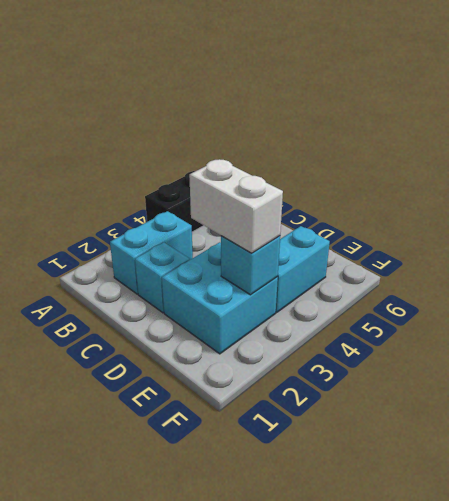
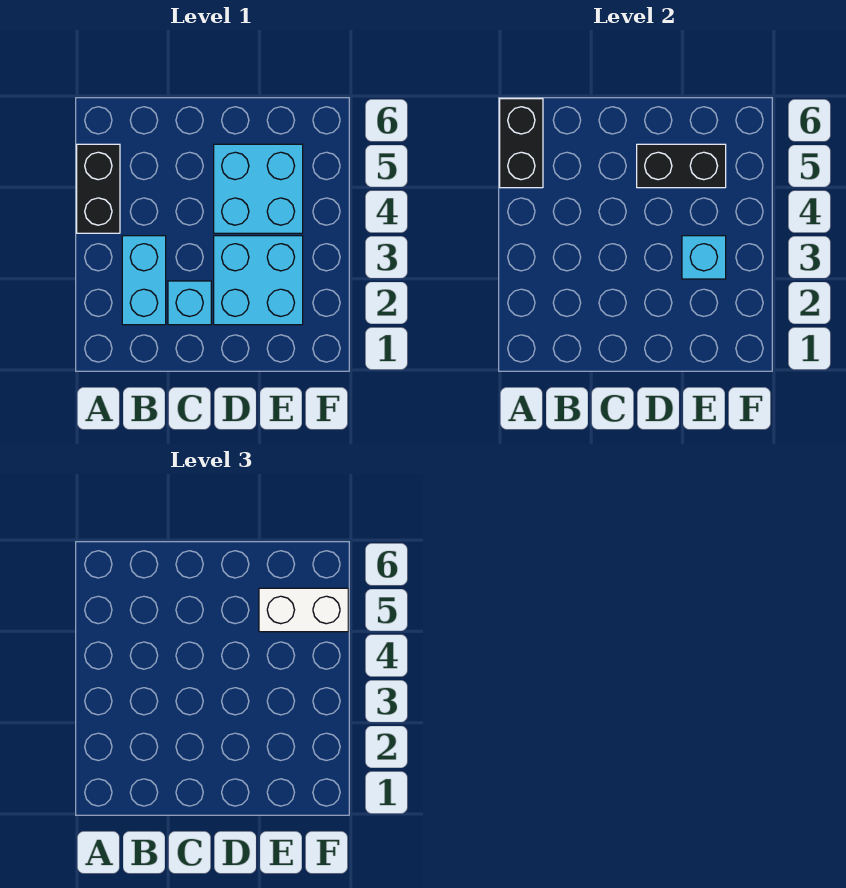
none -> black 1x2 brick [500,99,543,188]
white 1x2 brick [189,159,283,253] -> white 1x2 brick moved to [259,588,348,632]
none -> black 1x2 brick [637,144,726,188]
cyan 1x2 brick [276,226,330,313] -> cyan 2x2 brick [214,144,303,233]

